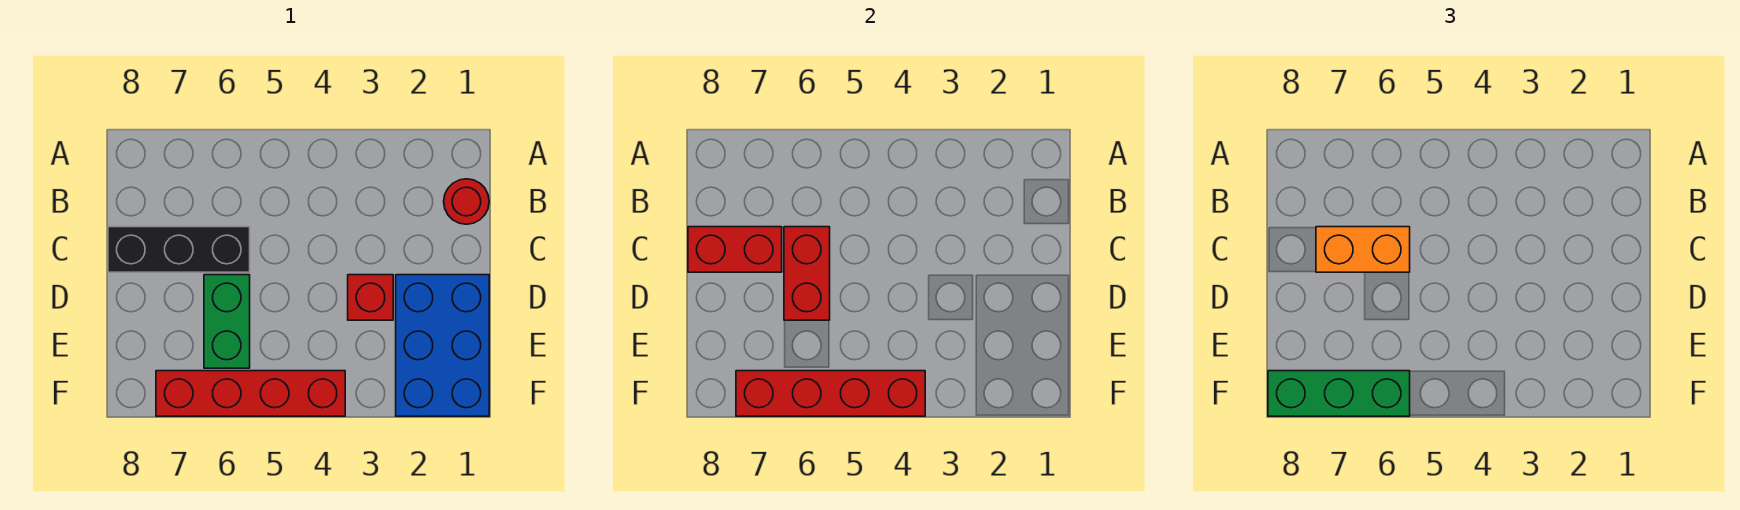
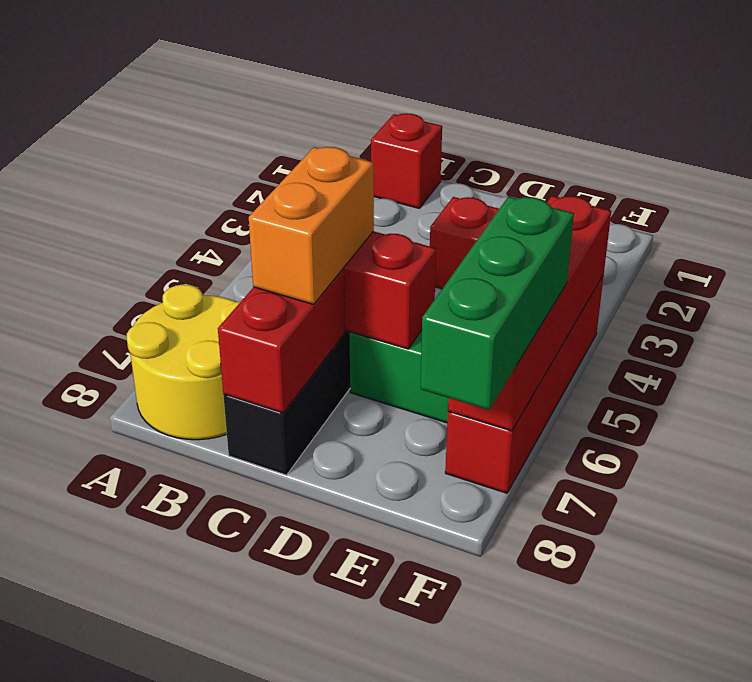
none -> yellow 2x2 round brick [127,284,240,440]
red 1x1 round brick [444,179,489,224] -> red 1x1 brick [371,113,442,208]
blue 2x3 brick [396,275,489,416] -> none

